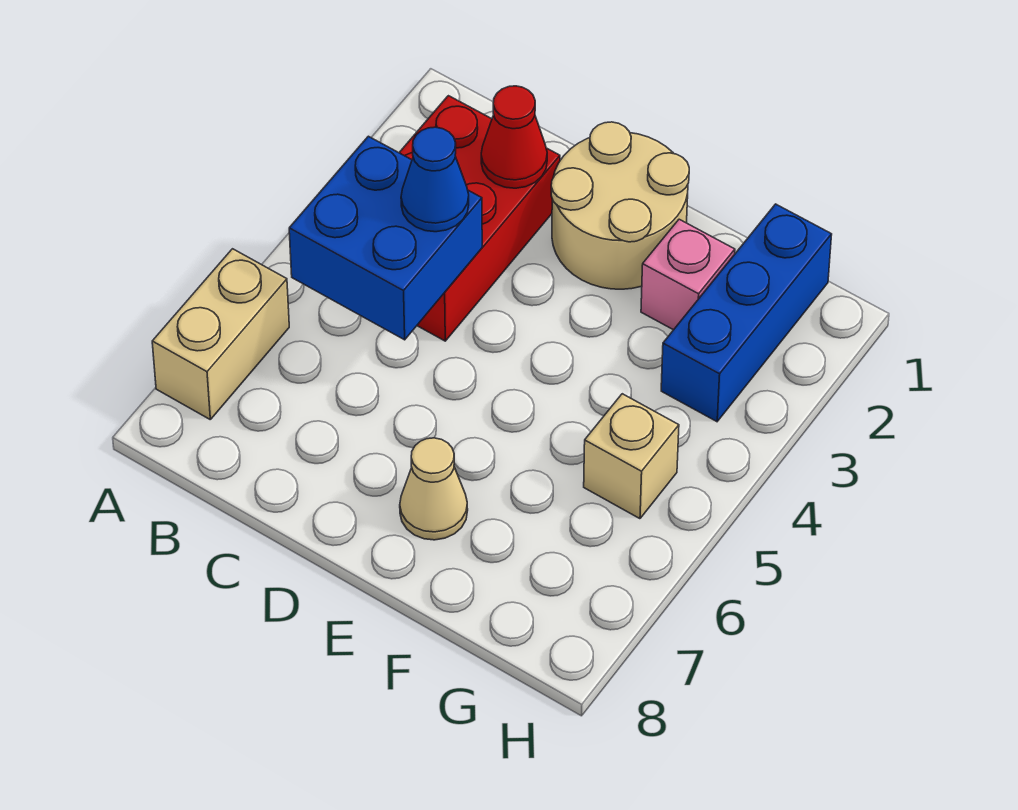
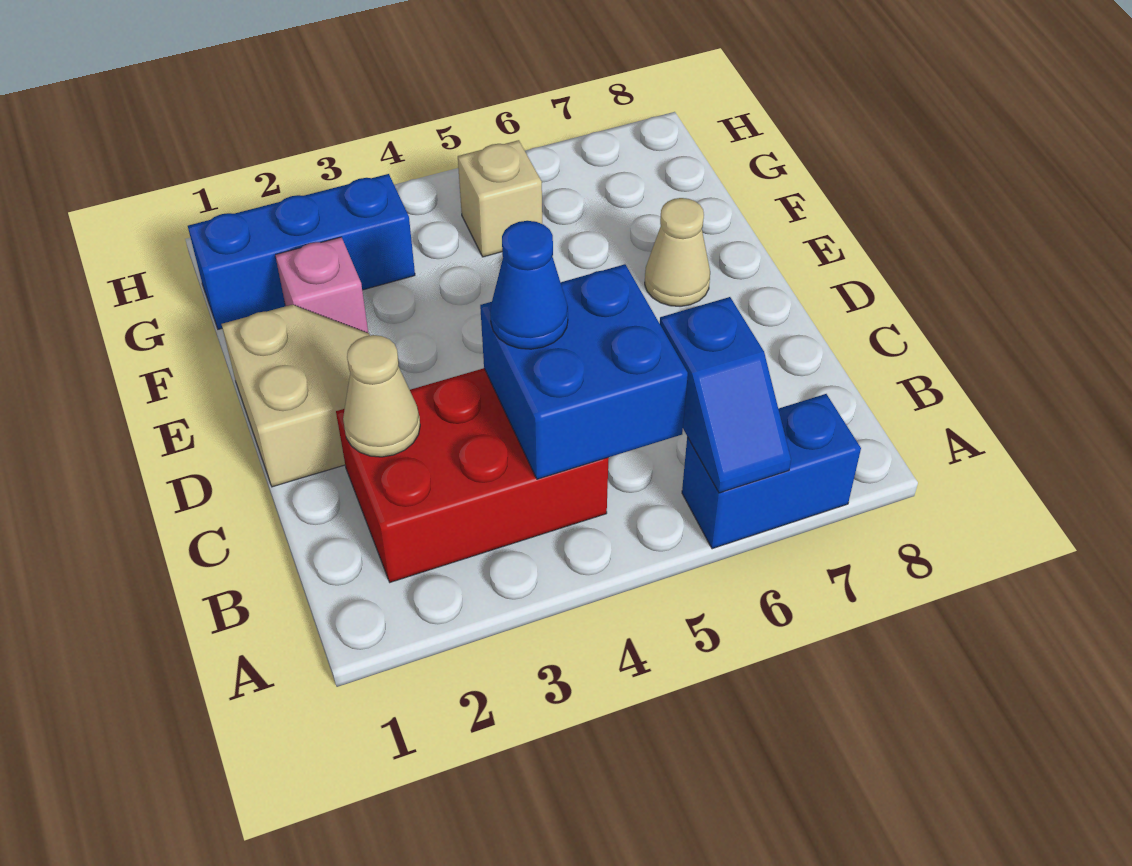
tan 1x2 brick [152,249,289,419] -> blue 1x2 brick [682,394,861,549]
none -> blue 1x2 slope [660,297,791,493]
red 1x1 cone [481,86,547,188] -> tan 1x1 cone [343,335,420,457]
tan 2x2 round brick [551,122,689,289] -> tan 2x2 slope [222,305,370,487]

